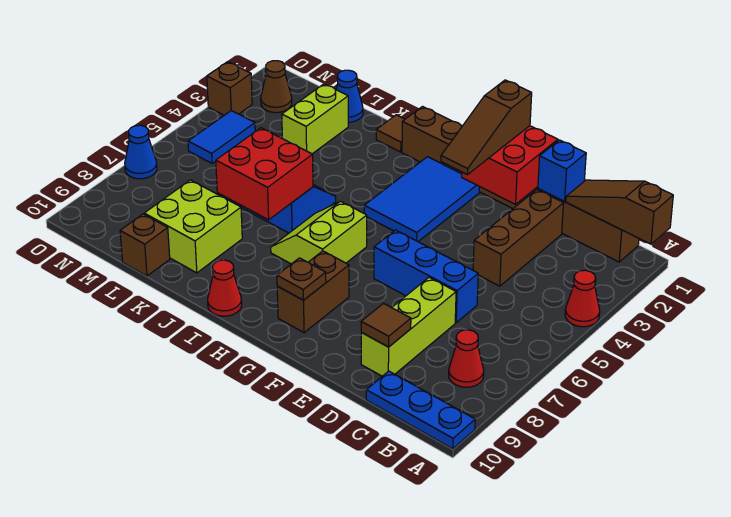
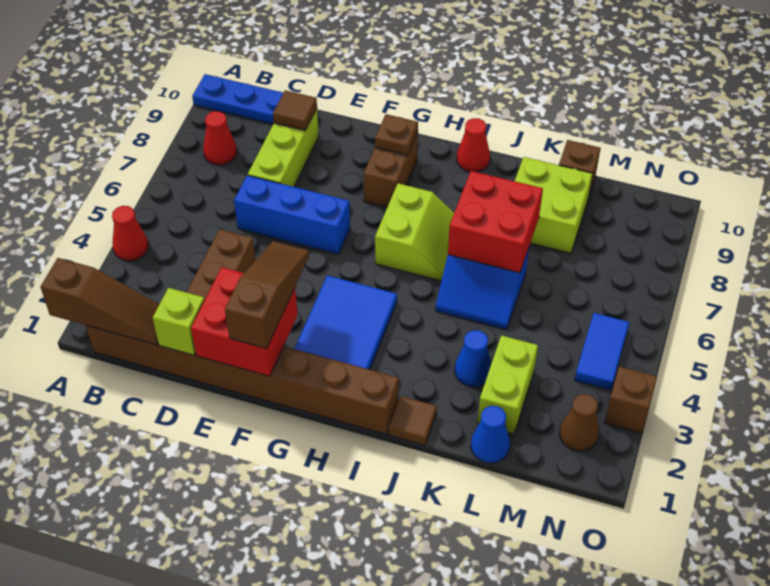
blue 1x1 brick [538,140,586,201] -> lime 1x1 brick [153,288,205,355]
blue 1x1 cone [125,125,157,179] -> blue 1x1 cone moved to [455,330,492,387]

